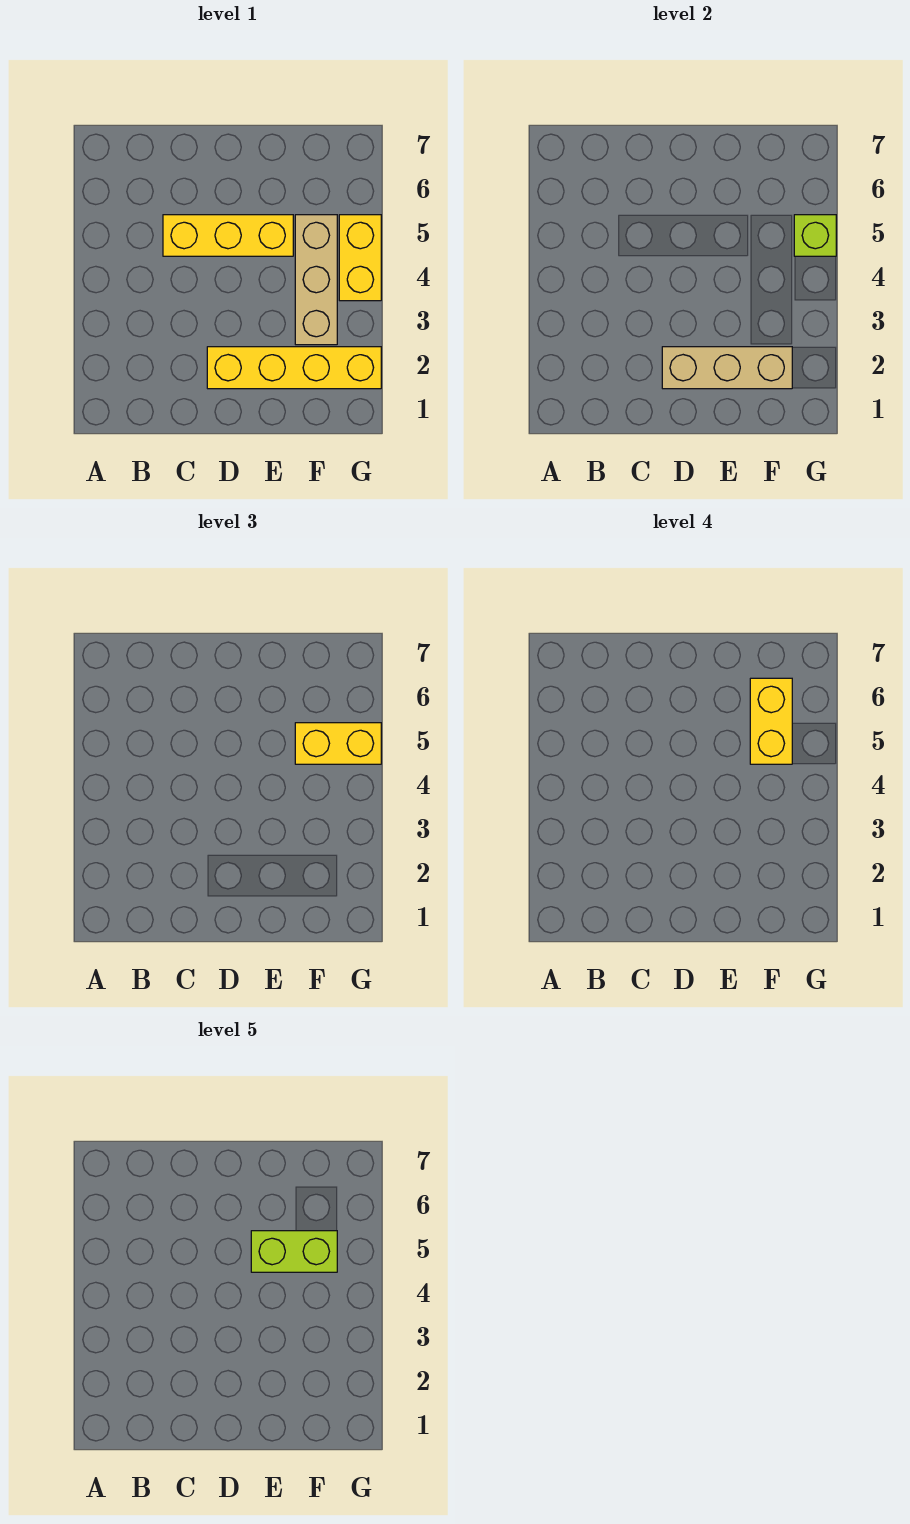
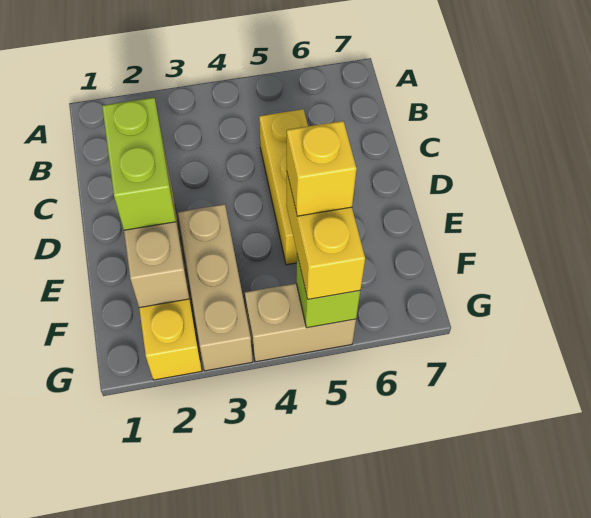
lime 1x2 brick [251,1231,337,1272] -> lime 1x2 brick moved to [102,98,176,230]
tan 1x3 brick [295,215,337,345] -> tan 1x3 brick turned to [178,204,253,371]
yellow 1x2 brick [750,678,792,764] -> yellow 1x1 brick [287,121,357,216]
yellow 1x2 brick [339,215,381,301] -> tan 1x2 brick [245,283,356,362]

